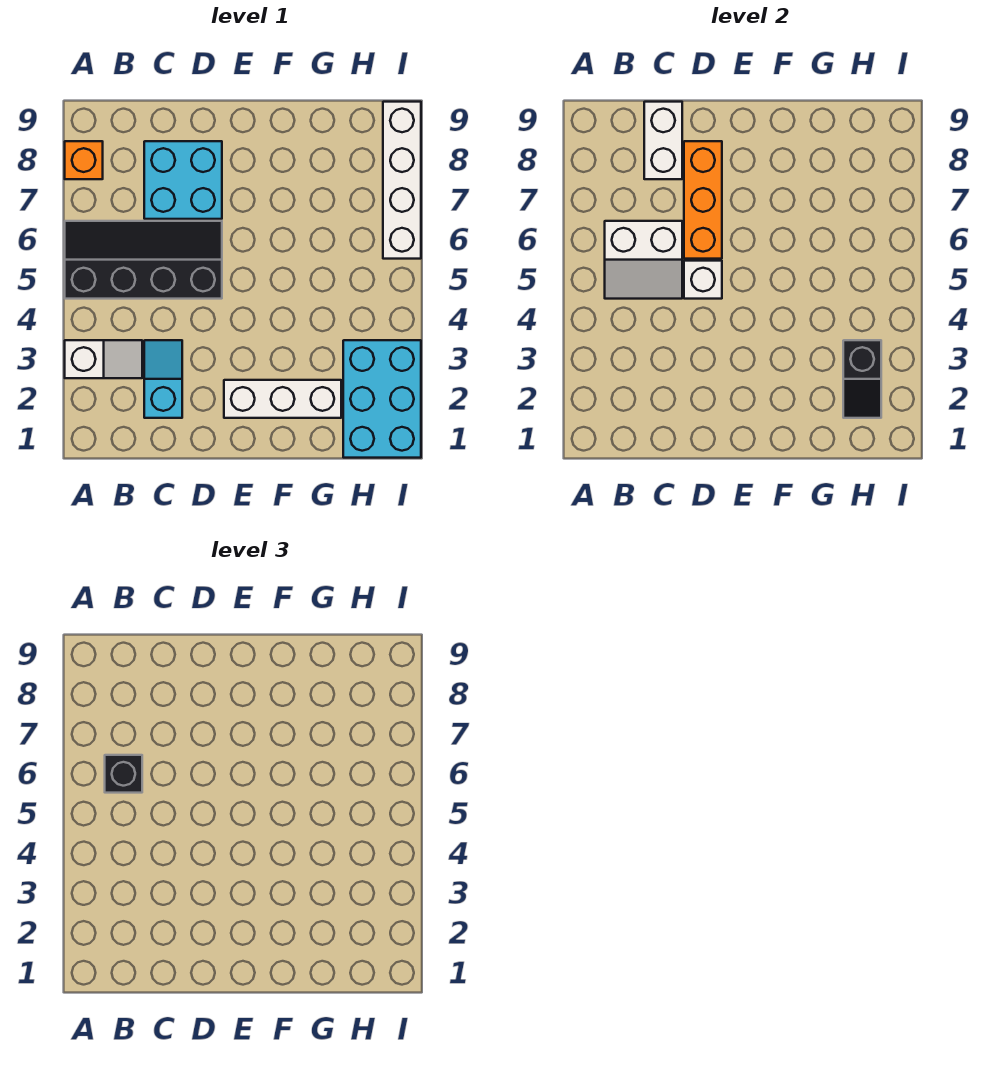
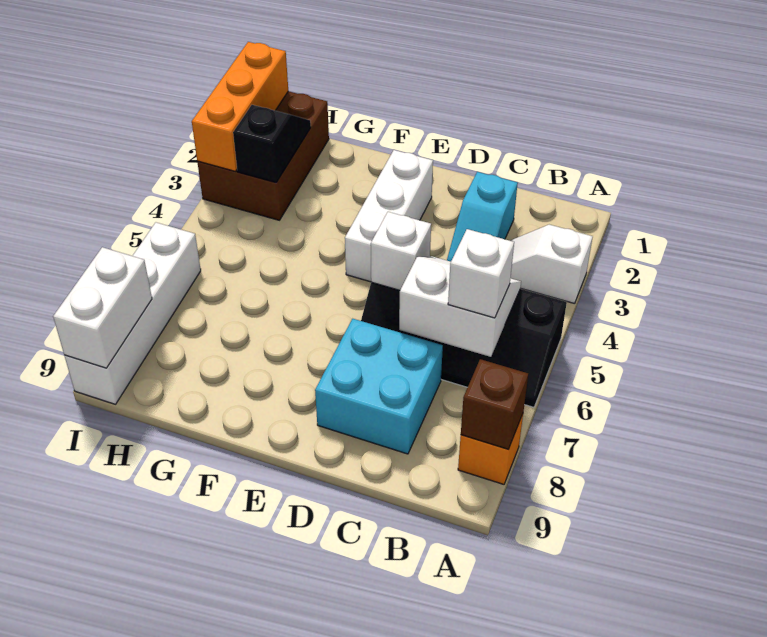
none -> brown 1x1 brick [461,359,528,449]
black 1x1 brick [105,755,142,793] -> white 1x1 brick [448,229,514,318]
white 1x2 brick [644,102,682,179] -> white 1x2 brick moved to [53,247,152,368]
orange 1x3 brick [684,141,722,259] -> orange 1x3 brick moved to [192,42,288,171]
white 1x3 brick [224,380,341,418] -> white 1x3 brick turned to [345,150,433,282]
cyan 2x3 brick [343,340,421,458] -> brown 2x3 brick [197,91,329,220]

